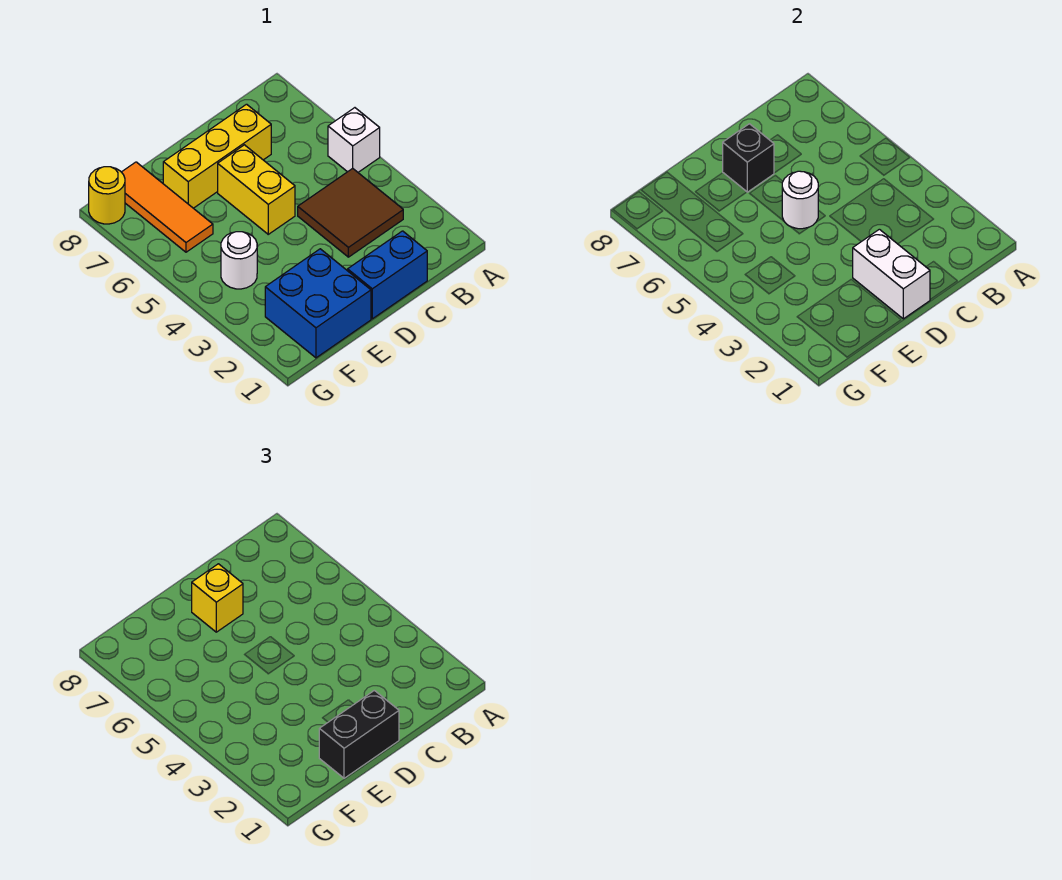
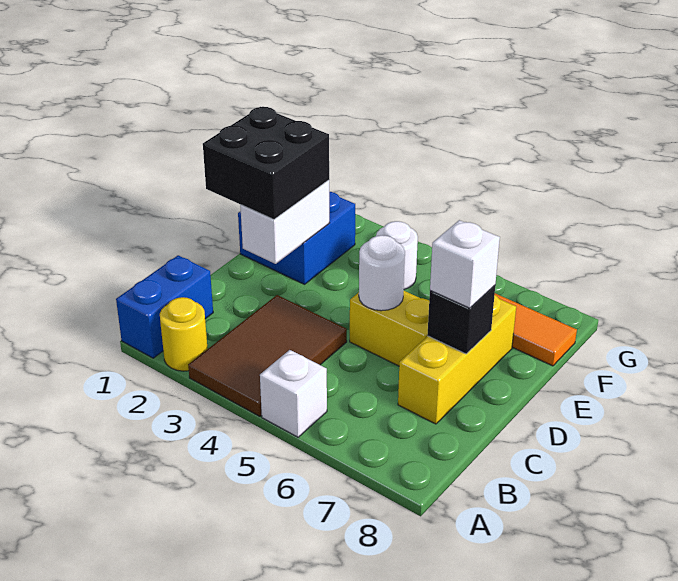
brown 2x2 tile [298,168,403,257] -> brown 2x3 tile [188,295,347,416]
blue 1x2 brick [348,231,427,319] -> blue 1x2 brick moved to [116,255,213,358]
white 1x2 brick [853,229,930,319] -> white 1x2 brick turned to [240,180,329,264]
black 1x2 brick [319,690,399,778] -> black 2x2 brick [203,107,329,219]
yellow 1x1 brick [192,564,243,632] -> white 1x1 brick [430,220,500,308]
yellow 1x1 round brick [89,167,125,224] -> yellow 1x1 round brick moved to [160,297,208,371]

